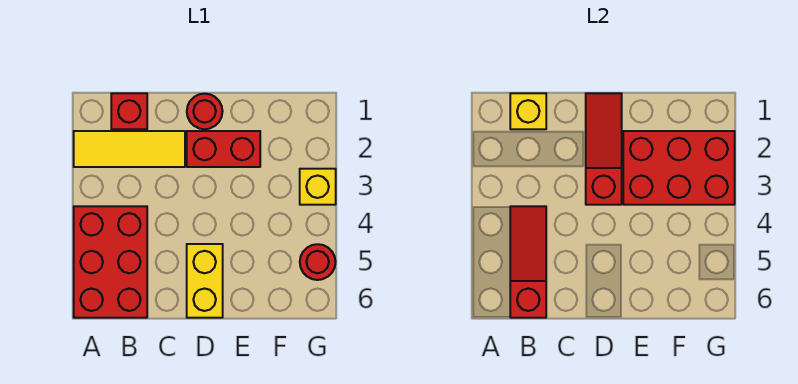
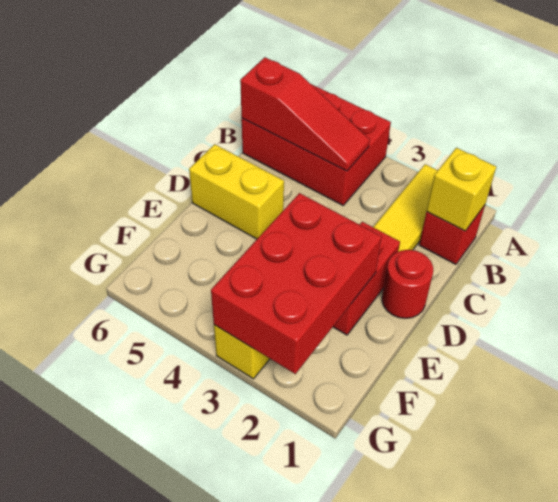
red 1x3 slope [586,93,622,205] -> none
red 1x1 round brick [300,244,335,280] -> none

